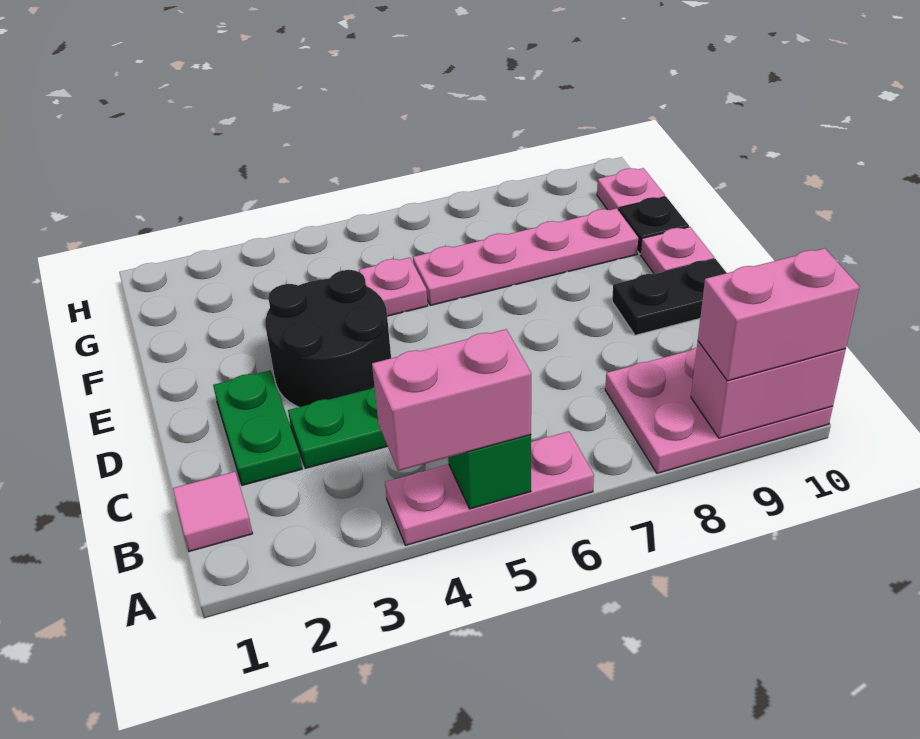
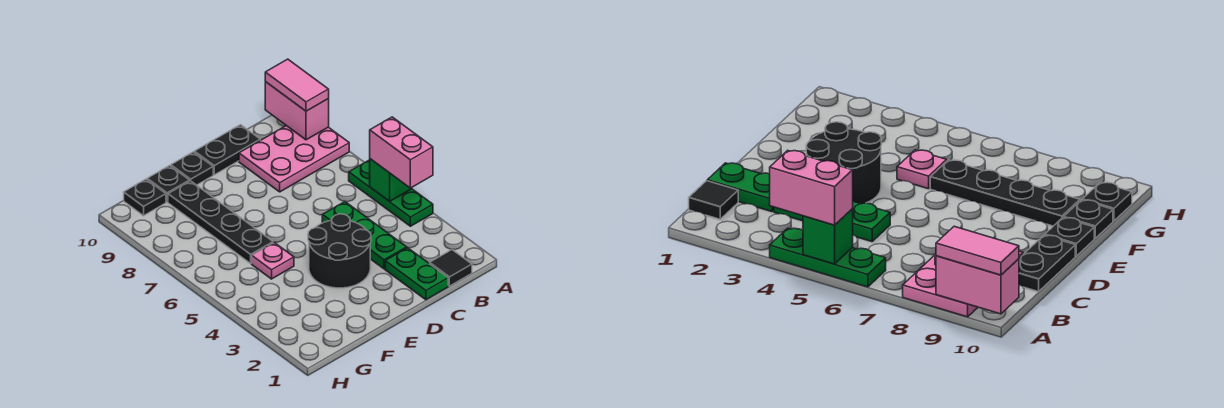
pink 1x3 plate [385,432,594,545] -> green 1x3 plate [349,160,433,226]
pink 2x3 plate [605,348,833,473] -> pink 2x3 plate turned to [239,126,349,192]
pink 1x2 brick [698,248,860,381] -> pink 1x2 tile [265,59,329,111]
pink 1x1 tile [173,472,253,551] -> black 1x1 tile [430,250,472,286]
green 1x2 plate [213,370,302,485] -> green 1x2 plate turned to [385,248,448,300]
black 1x2 plate [612,259,726,335] -> black 1x2 plate turned to [194,125,260,175]
pink 1x1 plate [641,227,714,274] -> black 1x1 plate [171,152,213,185]
pink 1x4 plate [413,208,638,305] -> black 1x4 plate [168,181,273,263]
pink 1x1 plate [597,168,665,211] -> black 1x1 plate [124,179,166,216]

